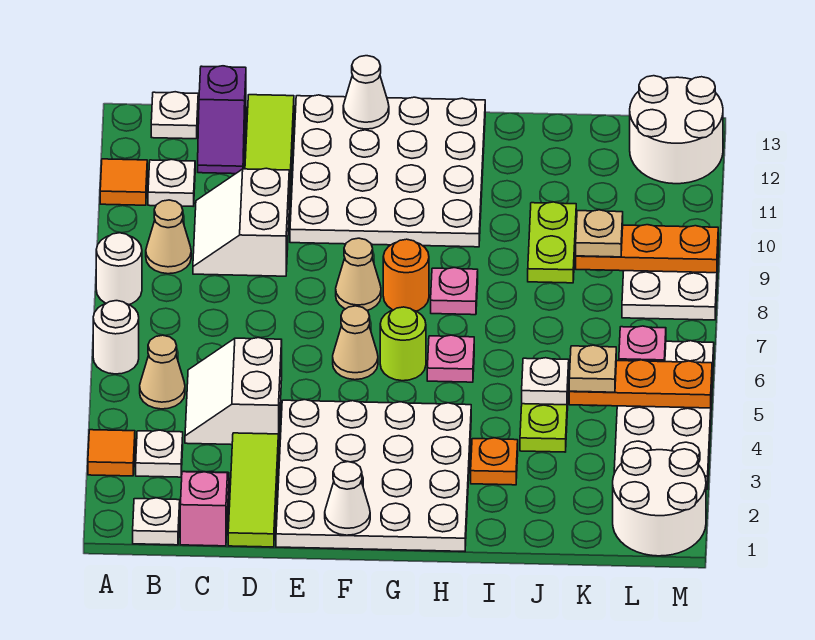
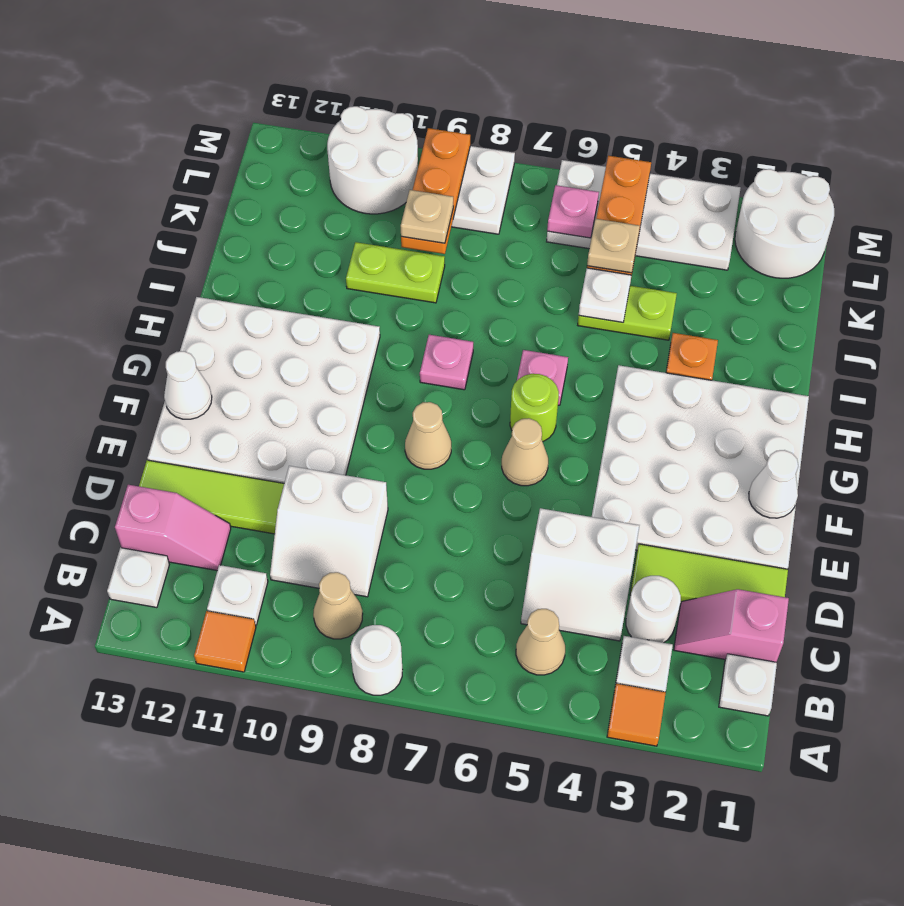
white 1x1 round brick [93,301,139,374] -> white 1x1 round brick moved to [626,576,681,643]
purple 1x2 slope [198,66,246,174] -> pink 1x2 slope [115,485,231,570]
orange 1x1 round brick [383,239,429,311] -> none
white 2x2 round brick [630,76,723,184] -> white 2x2 round brick moved to [327,106,418,214]

